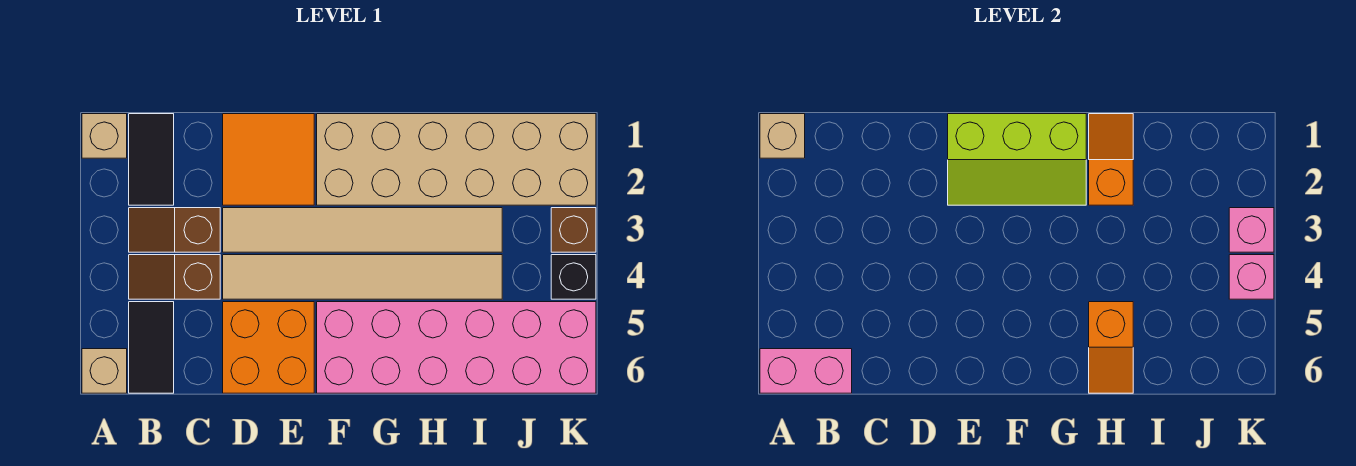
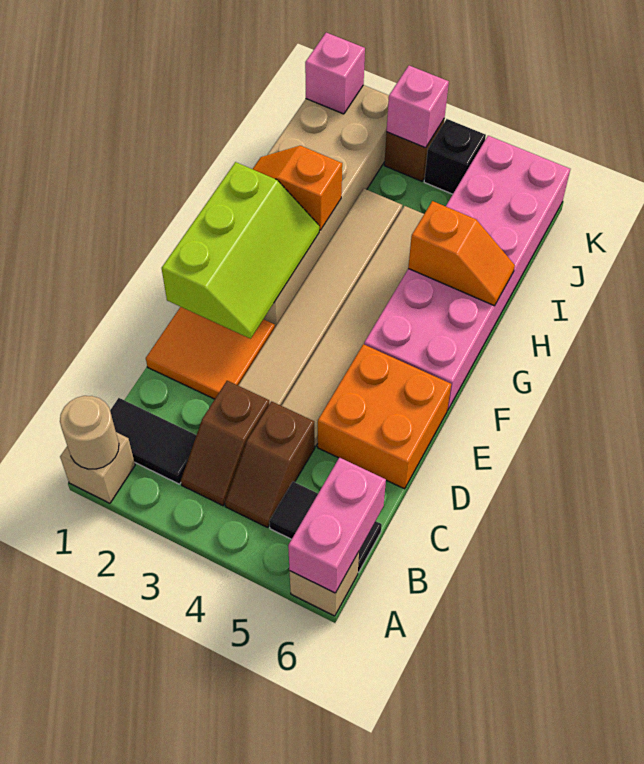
tan 1x1 brick [760,114,805,158] -> tan 1x1 round brick [60,396,119,469]
pink 1x1 brick [1229,255,1274,299] -> pink 1x1 brick moved to [305,33,365,114]

